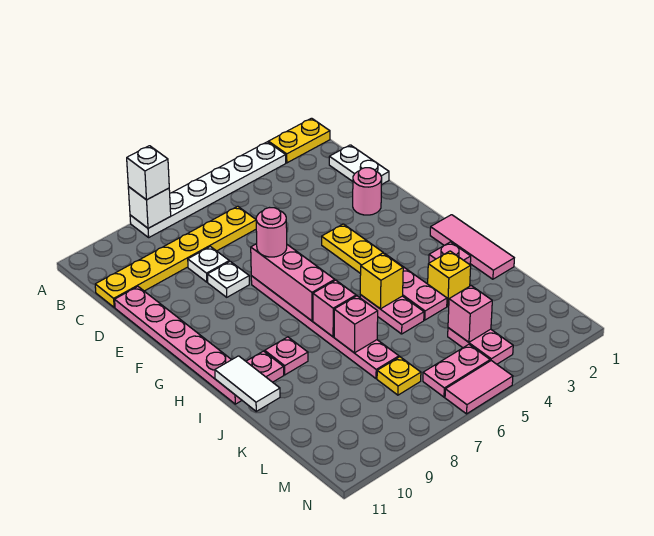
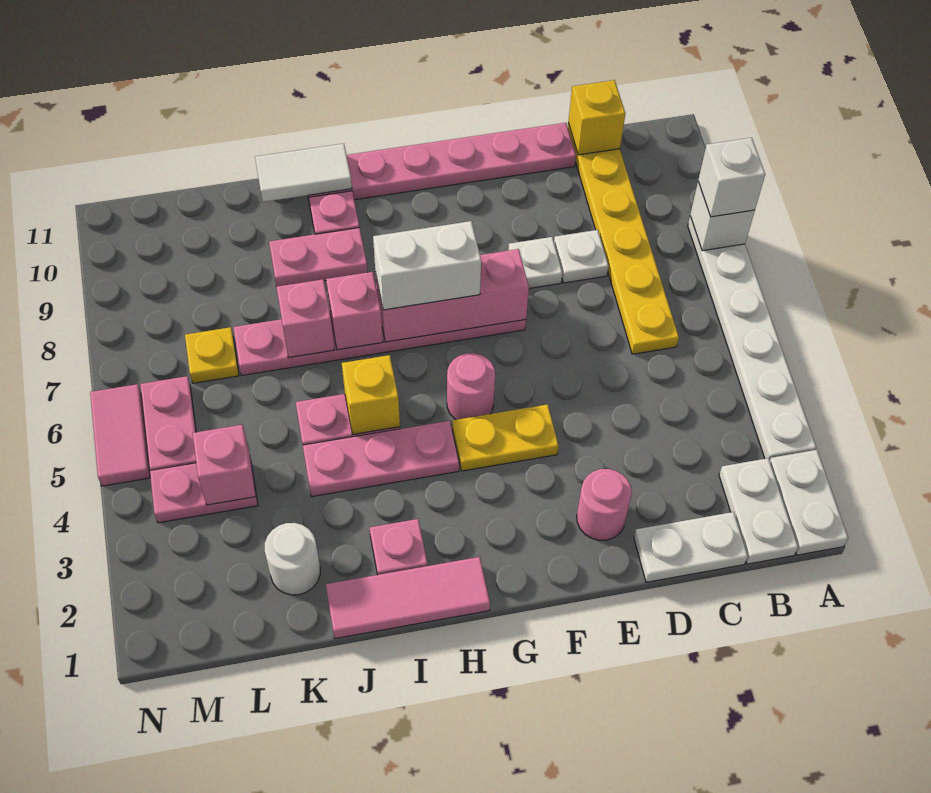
yellow 1x2 plate [268,118,330,163] -> white 1x2 plate [770,450,848,555]
none -> white 1x2 plate [719,458,798,564]
pink 1x1 round brick [256,208,287,257] -> pink 1x1 round brick moved to [447,353,495,420]
none -> white 1x2 brick [373,221,481,310]
pink 1x1 plate [265,337,308,375] -> pink 1x2 plate [269,228,368,287]
yellow 1x1 brick [428,251,471,306] -> yellow 1x1 brick moved to [568,80,625,155]
none -> white 1x1 round brick [265,523,320,595]

